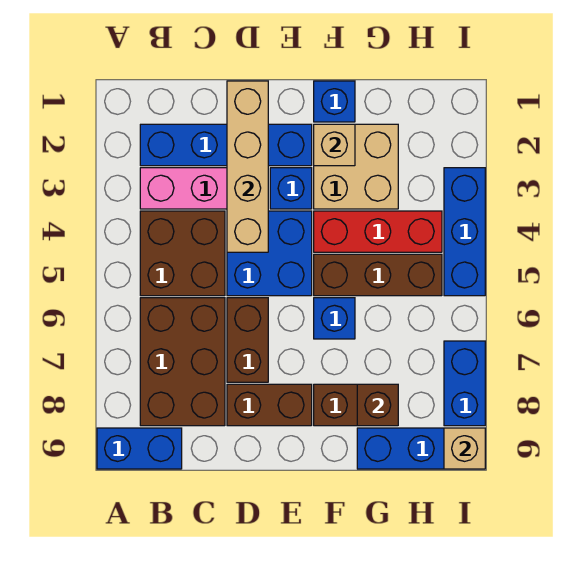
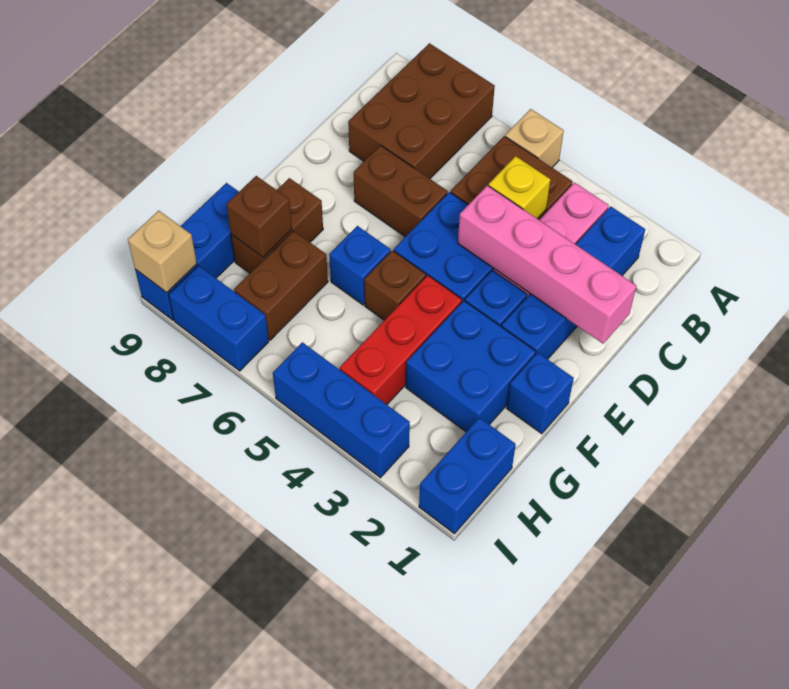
blue 1x2 brick [97,428,182,469] -> blue 1x2 brick moved to [419,418,516,534]
brown 2x3 brick [140,298,225,426] -> brown 2x3 brick turned to [348,43,495,179]
none -> yellow 1x1 brick [489,156,550,219]
tan 1x4 brick [227,81,268,252] -> pink 1x4 brick [458,185,636,344]
brown 1x2 brick [227,384,312,426] -> brown 1x2 brick moved to [234,231,328,340]
tan 2x2 brick [314,124,398,209] -> blue 2x2 brick [406,301,536,432]
tan 1x1 brick [314,124,355,166] -> tan 1x1 brick moved to [505,109,564,167]
brown 1x3 brick [314,254,442,296] -> brown 1x1 brick [364,250,426,320]

